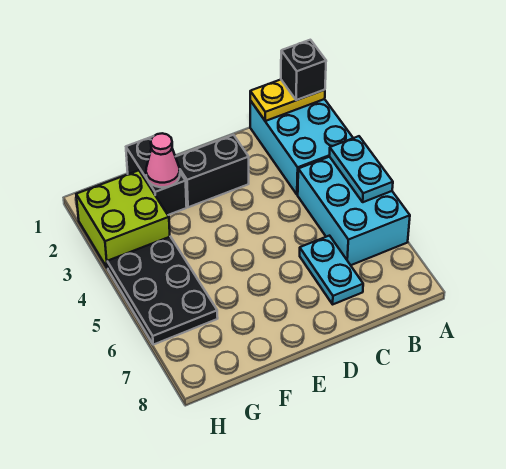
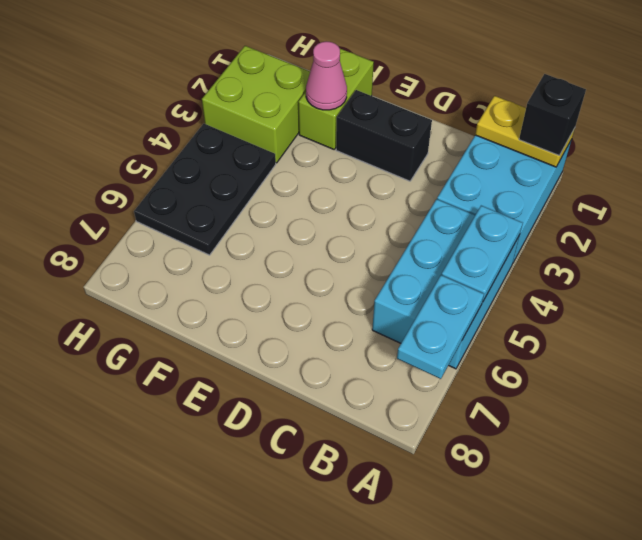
cyan 1x2 plate [300,236,363,304] -> cyan 1x2 plate moved to [397,275,484,379]
black 1x2 brick [126,137,187,215] -> lime 1x2 brick [298,49,374,149]

